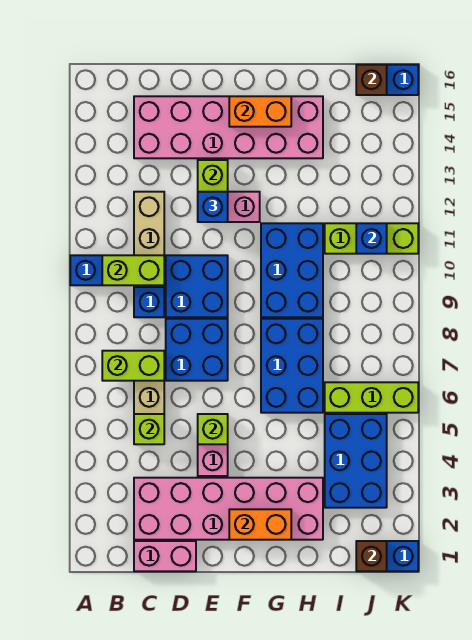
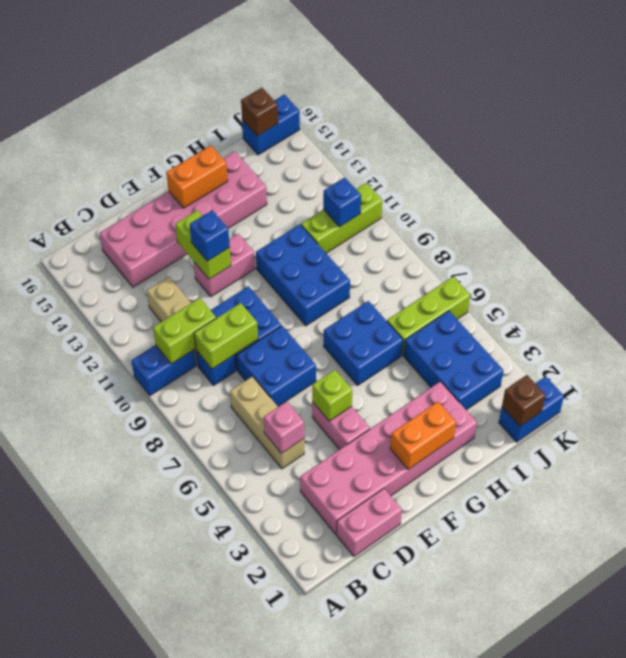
lime 1x2 brick [102,351,164,381] -> lime 1x2 brick moved to [194,303,258,369]
lime 1x1 brick [134,414,164,444] -> pink 1x1 brick [264,402,304,453]
blue 2x3 brick [261,319,323,413] -> blue 2x2 brick [324,301,403,385]

